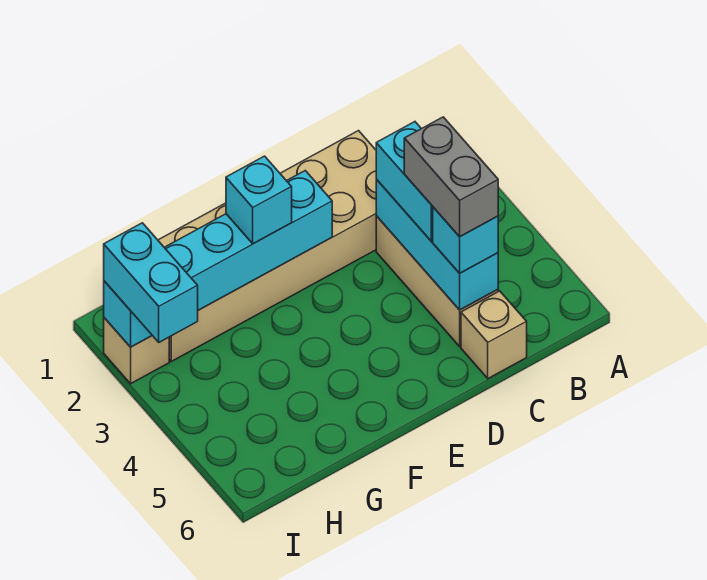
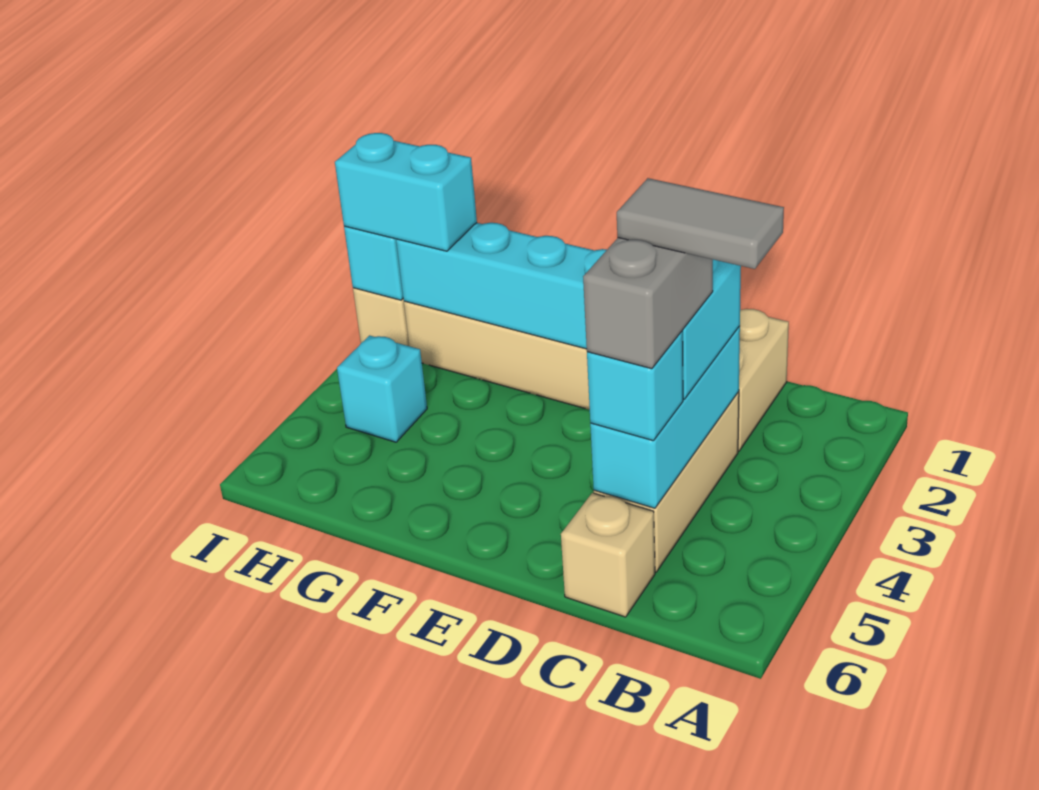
none -> grey 1x2 tile [617,178,784,269]
cyan 1x1 brick [226,156,292,244] -> cyan 1x1 brick moved to [337,335,427,442]
cyan 1x2 brick [104,223,198,342] -> cyan 1x2 brick turned to [335,133,477,251]

